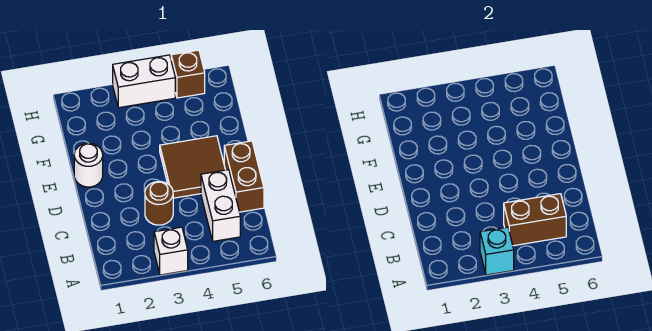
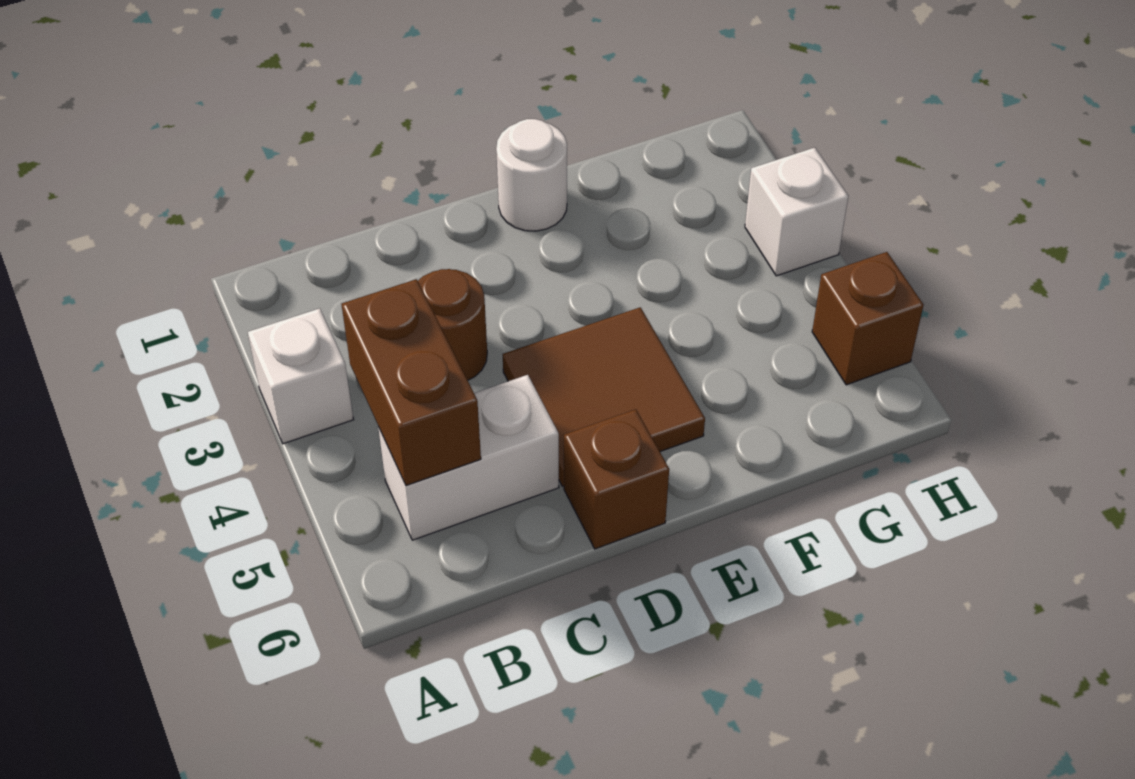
cyan 1x1 brick [480,227,514,275] -> none
brown 1x2 brick [224,141,264,212] -> brown 1x1 brick [564,409,669,549]
white 1x2 brick [113,55,175,108] -> white 1x1 brick [745,148,848,276]

